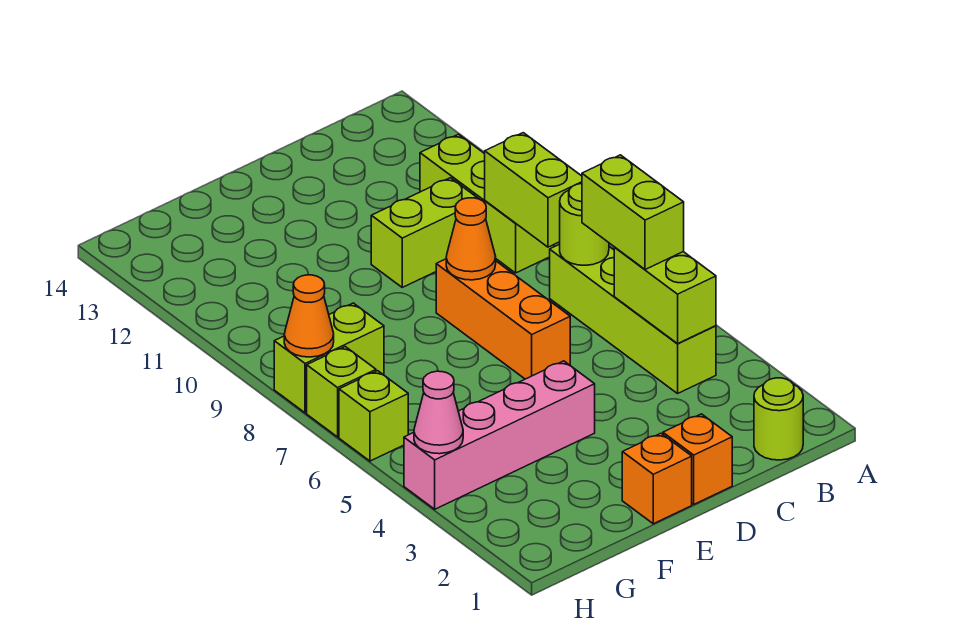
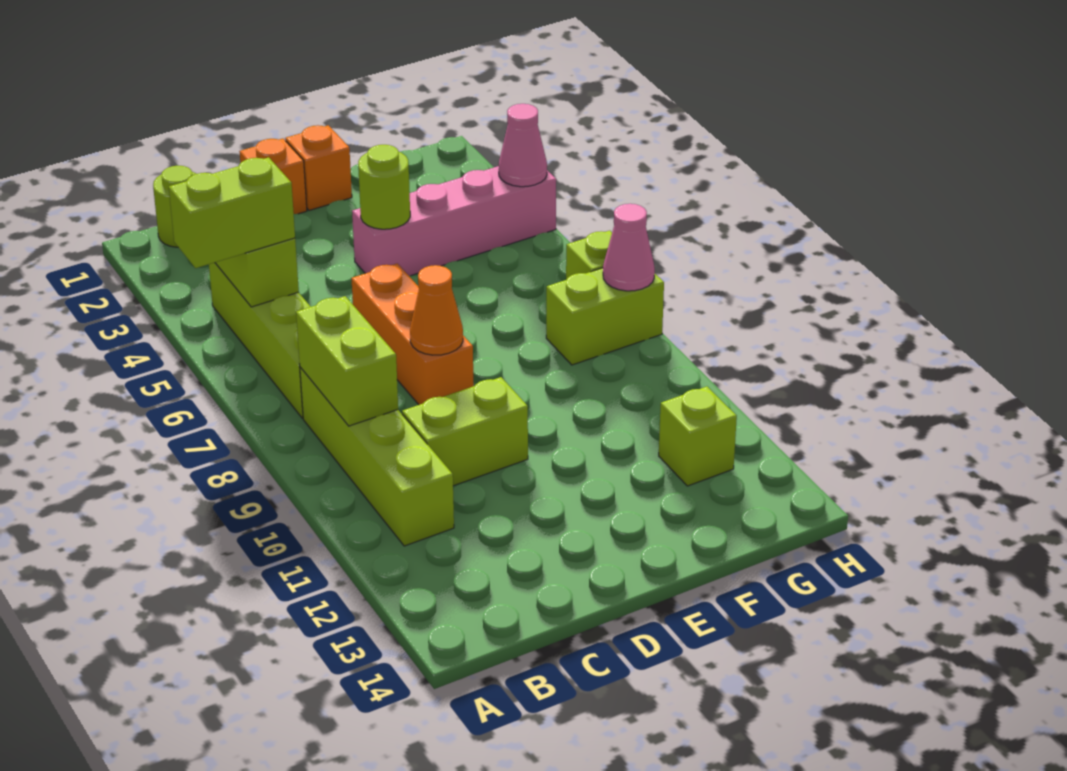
lime 1x2 brick [582,155,684,270] -> lime 1x2 brick turned to [169,157,295,268]
lime 1x1 round brick [560,183,609,265] -> lime 1x1 round brick moved to [358,145,410,229]
lime 1x3 brick [420,134,554,273] -> lime 1x4 brick [300,367,454,546]
lime 1x1 brick [339,371,408,461] -> lime 1x1 brick moved to [659,387,737,486]
orange 1x1 cone [284,275,334,357] -> pink 1x1 cone [603,204,655,291]

